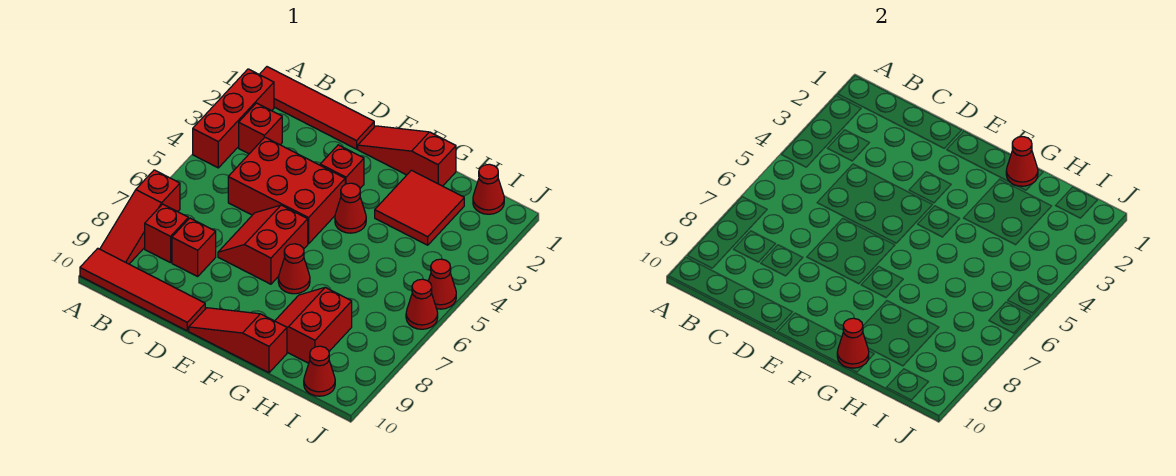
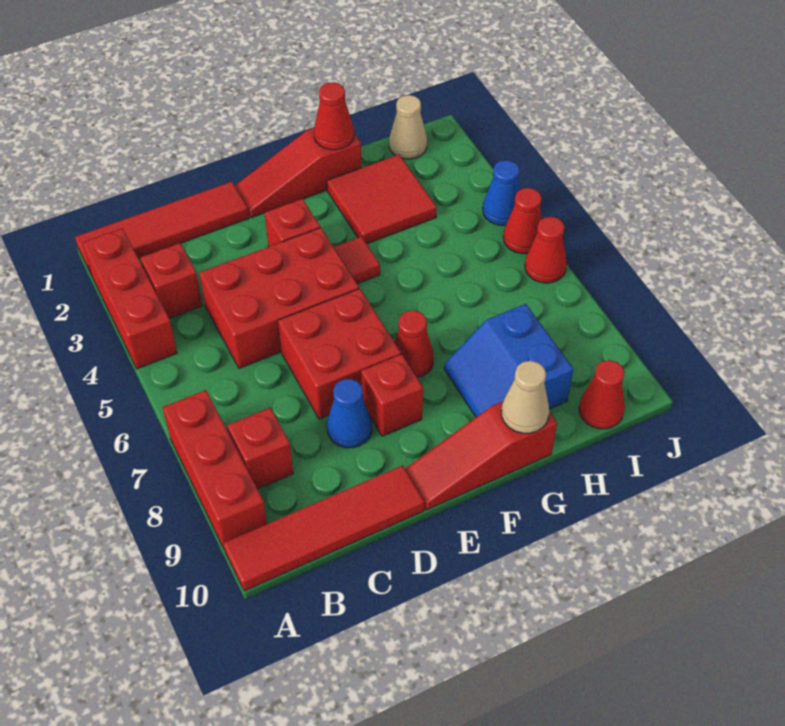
red 1x3 slope [100,170,180,264] -> red 1x3 brick [163,390,267,550]
red 1x1 brick [172,218,216,276] -> red 1x1 brick moved to [361,354,423,436]
red 2x2 slope [218,205,308,284] -> red 2x2 brick [278,289,401,419]
none -> blue 1x1 cone [327,379,372,448]
red 1x1 cone [335,183,366,233] -> red 1x1 tile [334,237,380,284]
red 2x2 slope [275,287,352,363] -> blue 2x2 slope [444,304,573,417]
red 1x1 cone [837,318,869,368] -> tan 1x1 cone [501,361,549,433]
red 1x1 cone [473,164,504,214] -> tan 1x1 cone [389,95,427,159]
none -> blue 1x1 cone [483,160,520,225]

